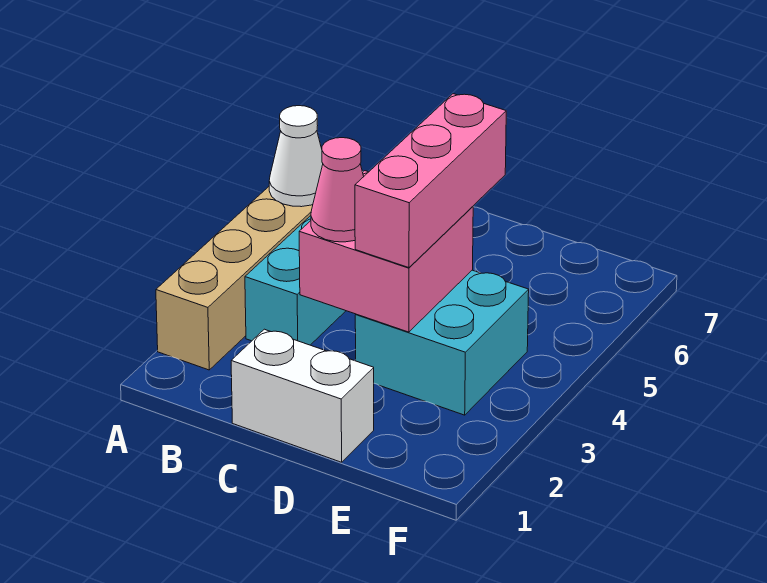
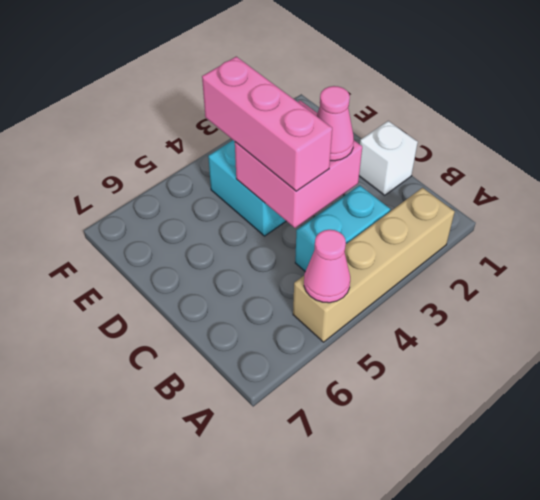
white 1x1 cone [269,106,323,207] -> pink 1x1 cone [304,230,350,303]
white 1x2 brick [231,329,374,462] -> white 1x1 brick [359,121,418,195]
pink 1x3 brick [355,94,506,268] -> pink 1x3 brick turned to [202,57,332,191]

